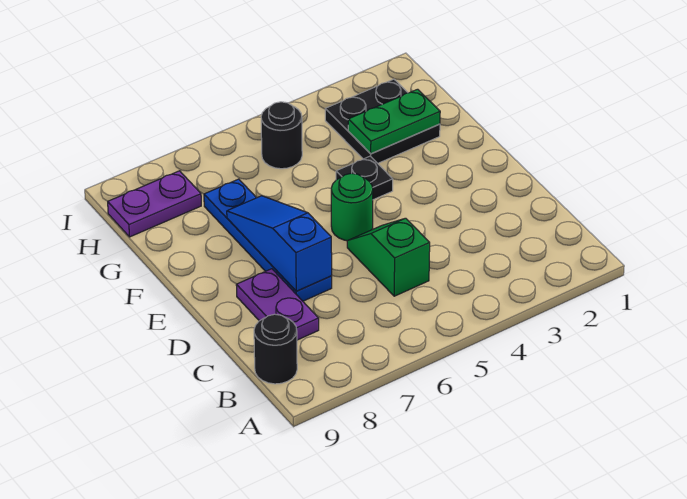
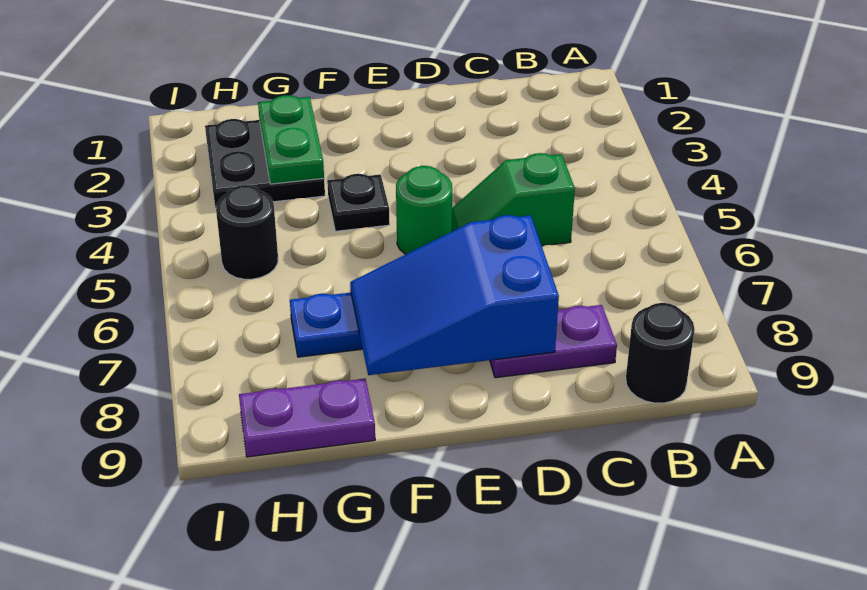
blue 1x3 slope [227,196,332,291] -> blue 2x3 slope [350,215,559,375]
purple 1x2 plate [108,171,201,237] -> purple 1x2 plate turned to [239,379,375,457]

